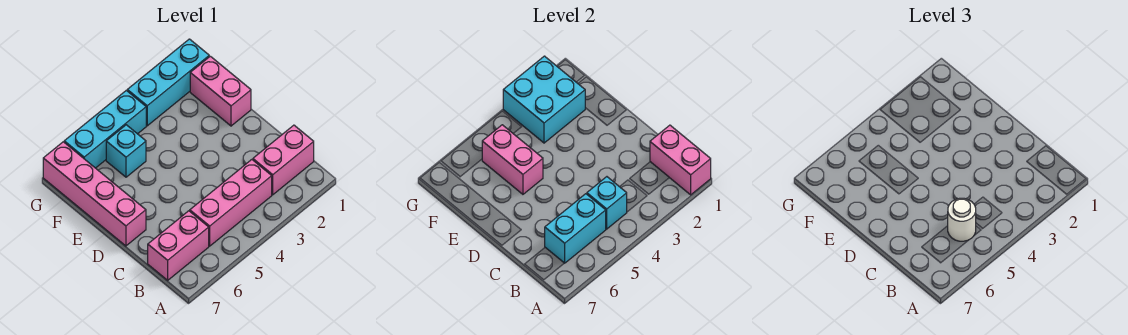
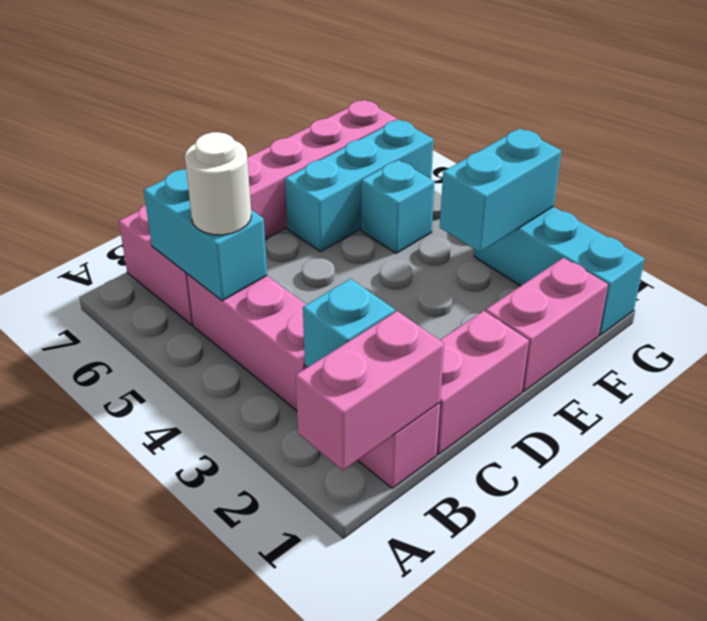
cyan 1x1 brick [587,177,627,229] -> cyan 1x1 brick moved to [303,279,395,367]
pink 1x2 brick [482,125,543,194] -> pink 1x2 brick moved to [437,311,529,454]
cyan 2x2 brick [503,56,585,143] -> cyan 1x2 brick [440,129,561,252]
cyan 1x3 brick [64,90,146,168] -> cyan 1x3 brick turned to [285,120,433,252]

